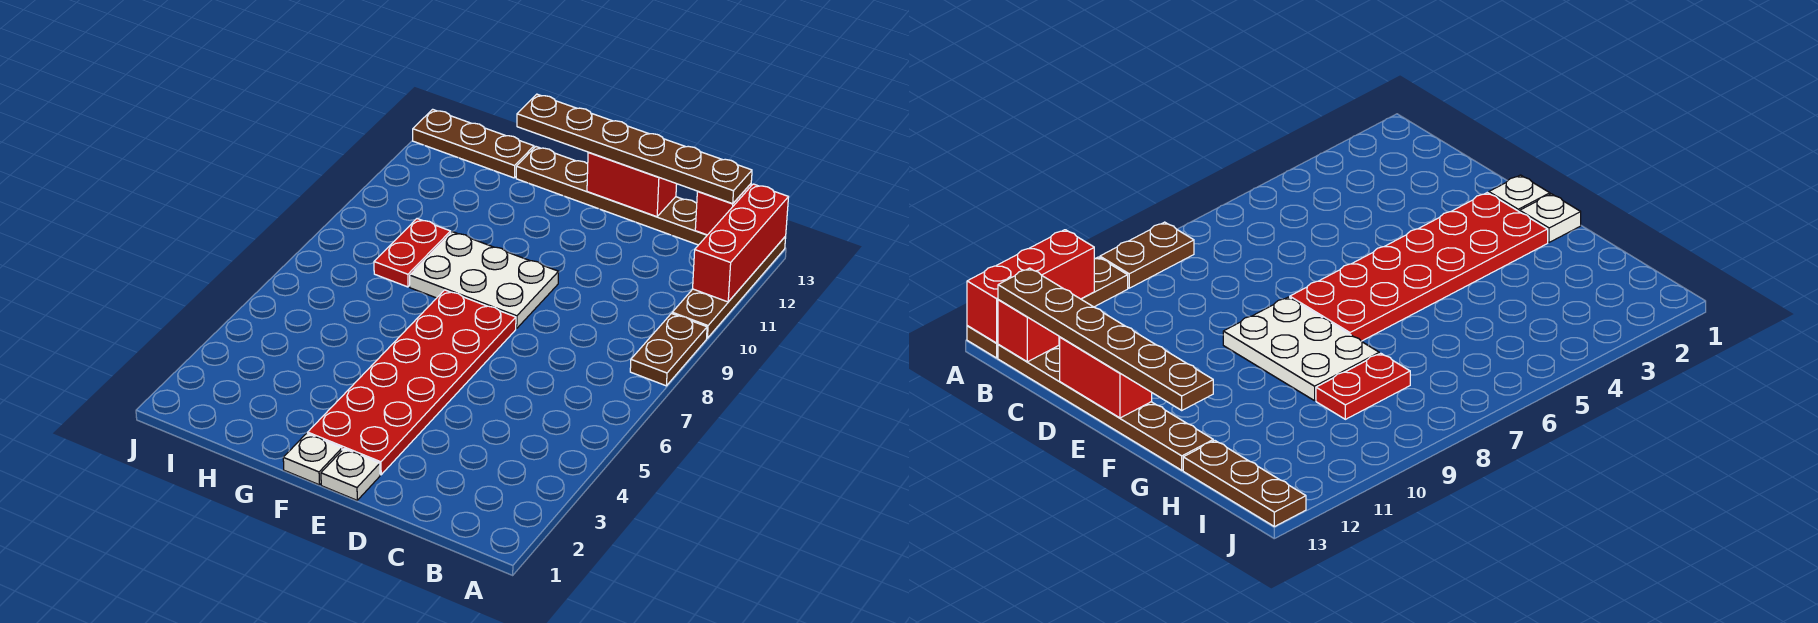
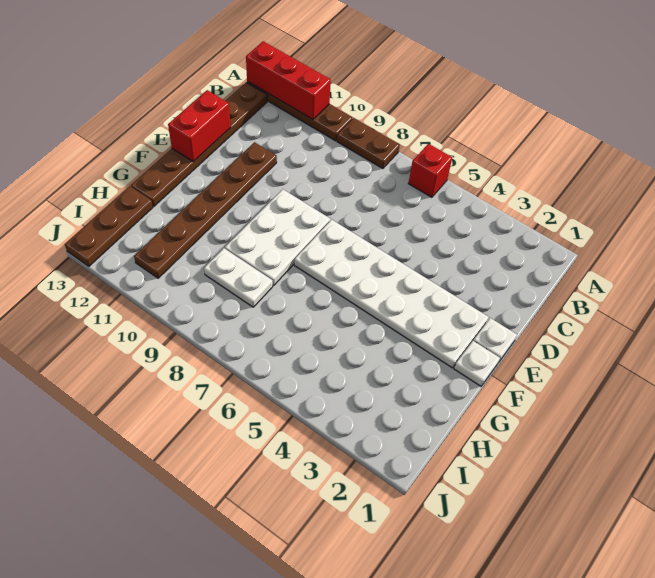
red 1x1 brick [695,184,751,235] -> red 1x1 brick moved to [408,144,452,197]
brown 1x6 plate [517,94,752,204] -> brown 1x6 plate moved to [134,142,277,278]
red 2x6 plate [308,290,516,475] -> white 2x6 plate [294,220,489,368]
red 1x2 plate [374,219,451,287] -> white 1x2 plate [204,248,273,307]

